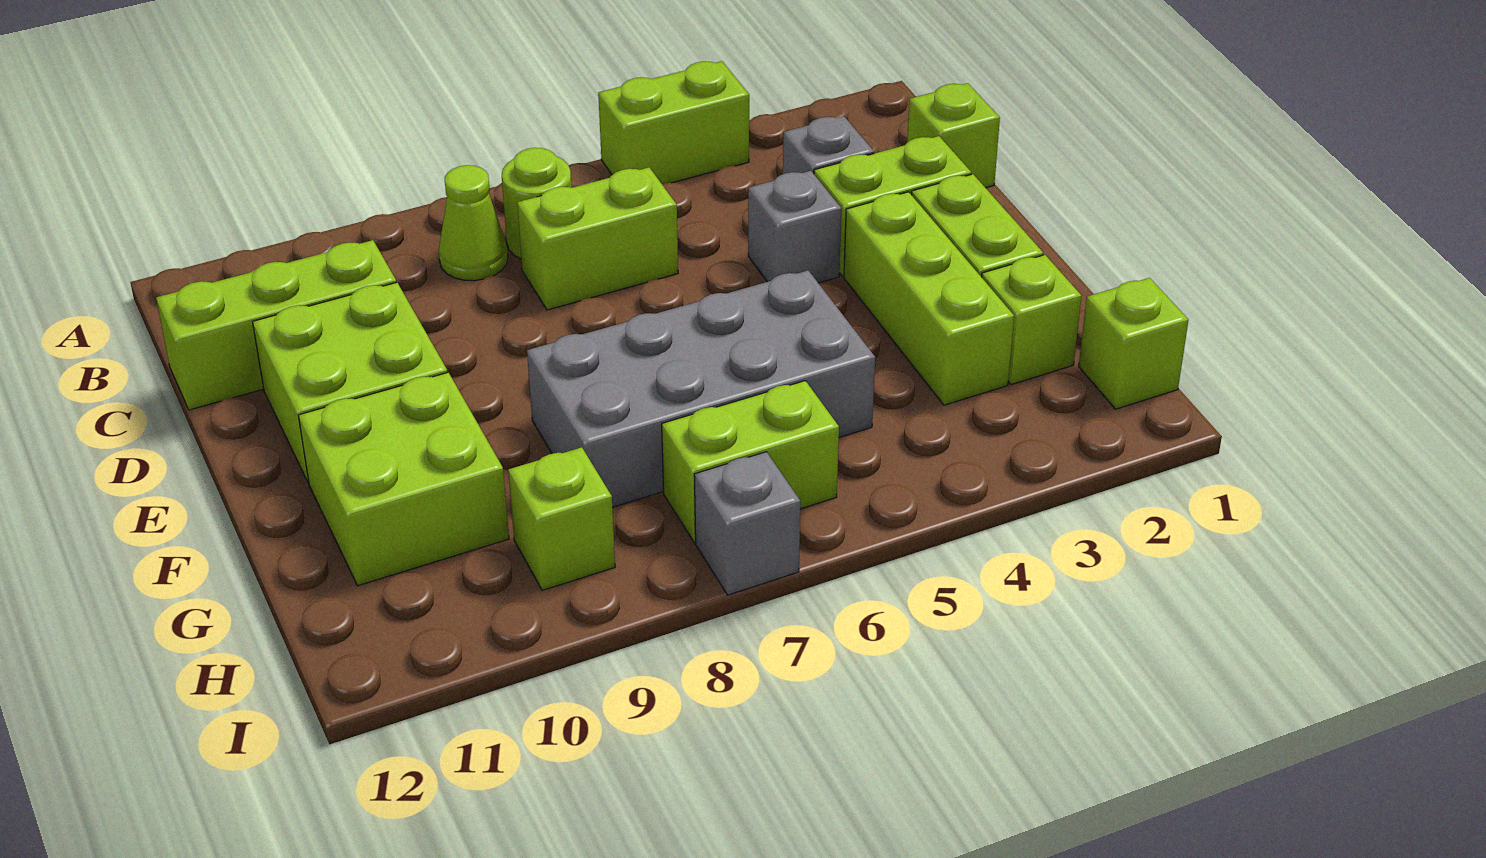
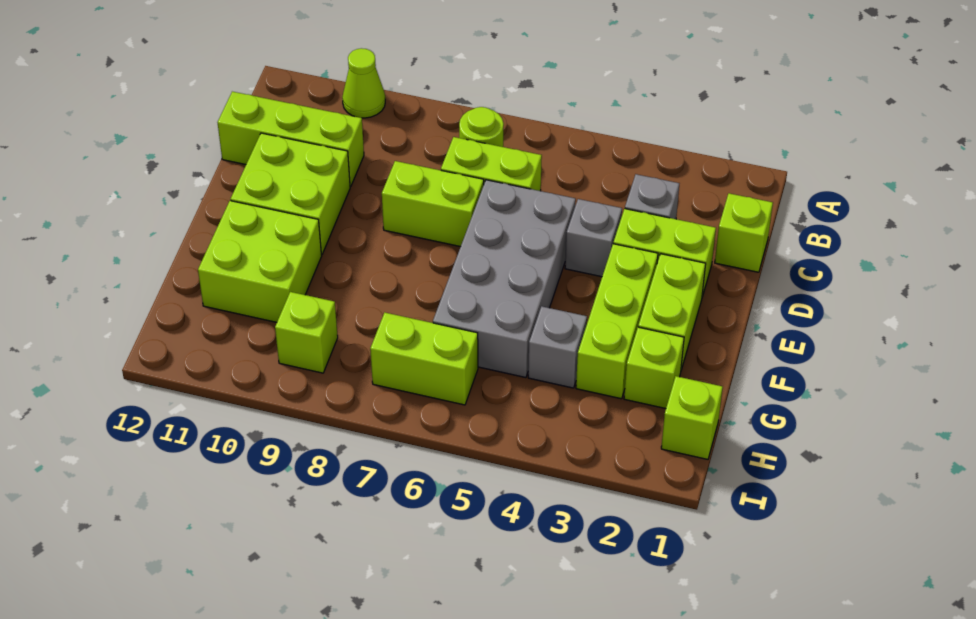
lime 1x2 brick [598,61,749,184] -> lime 1x2 brick moved to [382,161,484,247]
lime 1x1 cone [439,165,508,281] -> lime 1x1 cone moved to [342,48,385,118]
grey 2x4 brick [527,270,875,507] -> grey 2x4 brick turned to [433,180,576,378]
grey 1x1 brick [694,452,800,595] -> grey 1x1 brick moved to [528,306,587,388]

